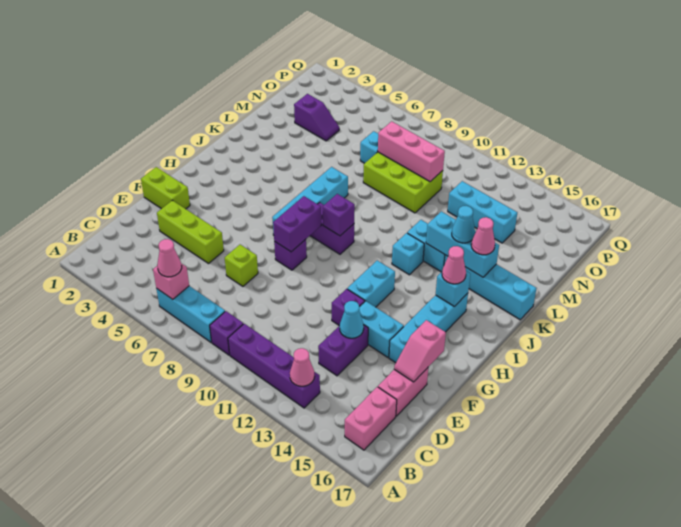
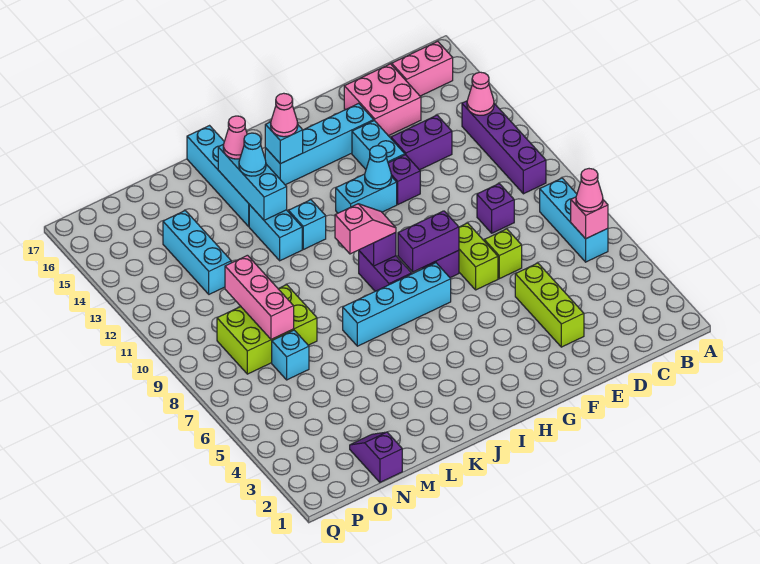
purple 1x1 brick [210,311,243,355] -> purple 1x1 brick moved to [477,184,514,233]
pink 1x2 brick [378,368,428,416] -> pink 2x2 brick [344,64,421,136]
cyan 1x1 cone [340,301,364,338] -> cyan 1x1 cone moved to [365,146,391,189]
pink 1x2 slope [394,320,446,382] -> pink 1x2 slope moved to [335,204,396,254]
lime 1x2 brick [141,167,190,209] -> lime 1x2 brick moved to [459,223,498,290]
lime 2x3 brick [363,152,443,213] -> lime 2x3 brick turned to [217,285,317,374]
purple 1x2 slope [294,94,339,141] -> purple 1x2 slope moved to [350,432,402,482]

